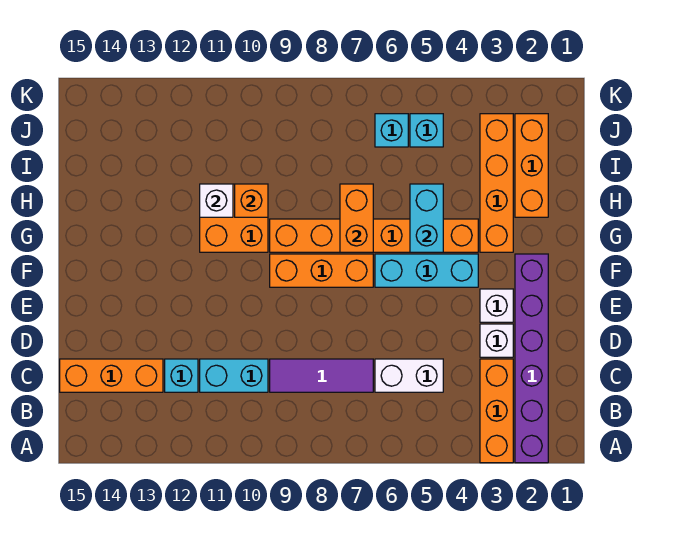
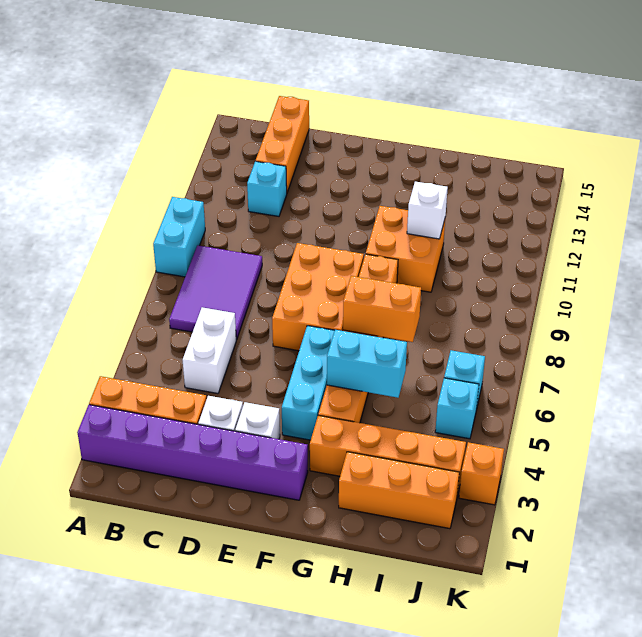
purple 1x3 tile [270,359,373,392] -> purple 2x3 tile [169,245,262,340]
cyan 1x2 brick [200,359,268,392] -> cyan 1x2 brick moved to [153,197,205,277]
orange 1x3 brick [270,254,373,287] -> orange 2x3 brick [272,243,364,351]
orange 1x1 brick [235,184,268,217] -> orange 1x1 brick moved to [459,442,504,505]

